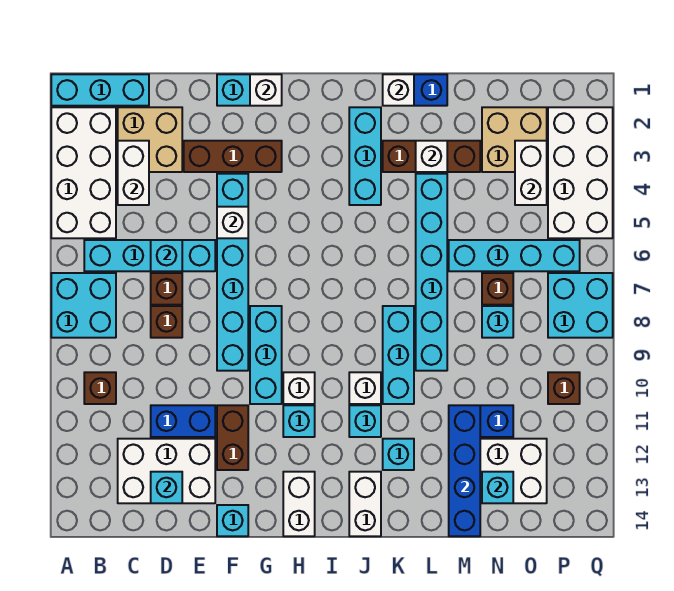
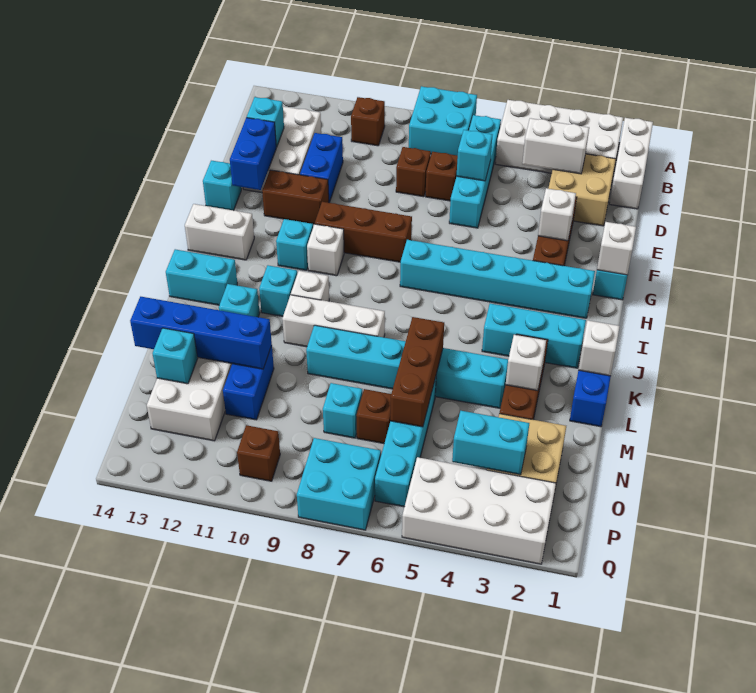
cyan 1x3 brick [51,74,149,106] -> white 1x3 brick [609,118,653,209]
none -> blue 1x2 brick [230,118,276,190]
cyan 1x6 brick [217,174,248,371] -> cyan 1x6 brick moved to [400,240,595,318]
white 1x1 brick [217,207,248,238] -> white 1x1 brick moved to [538,188,576,241]
cyan 1x3 brick [250,306,282,404] -> brown 1x3 brick [315,202,412,262]
white 1x2 brick [349,472,381,536] -> cyan 1x2 brick [166,249,237,305]
cyan 1x3 brick [383,306,414,404] -> white 1x3 brick [282,295,385,347]
none -> brown 1x3 brick [390,317,444,427]
white 1x2 brick [515,141,547,205] -> cyan 1x2 brick [452,411,529,475]

